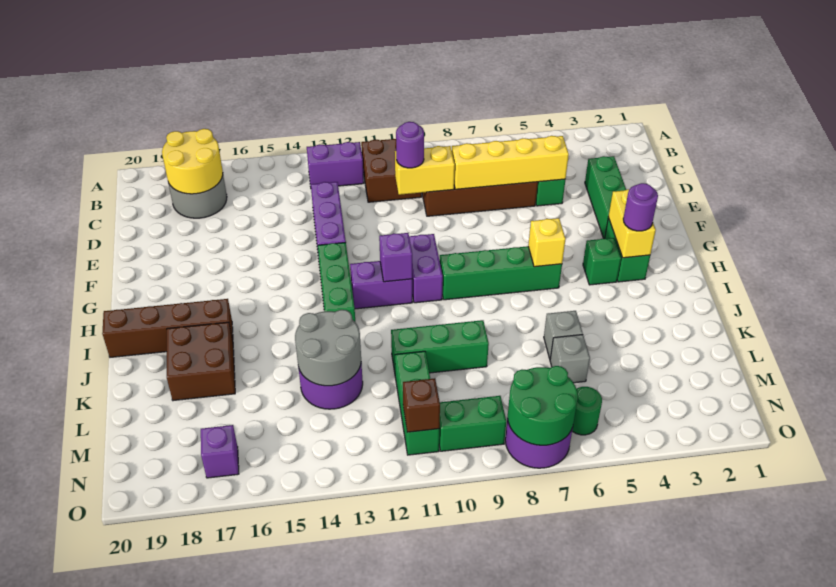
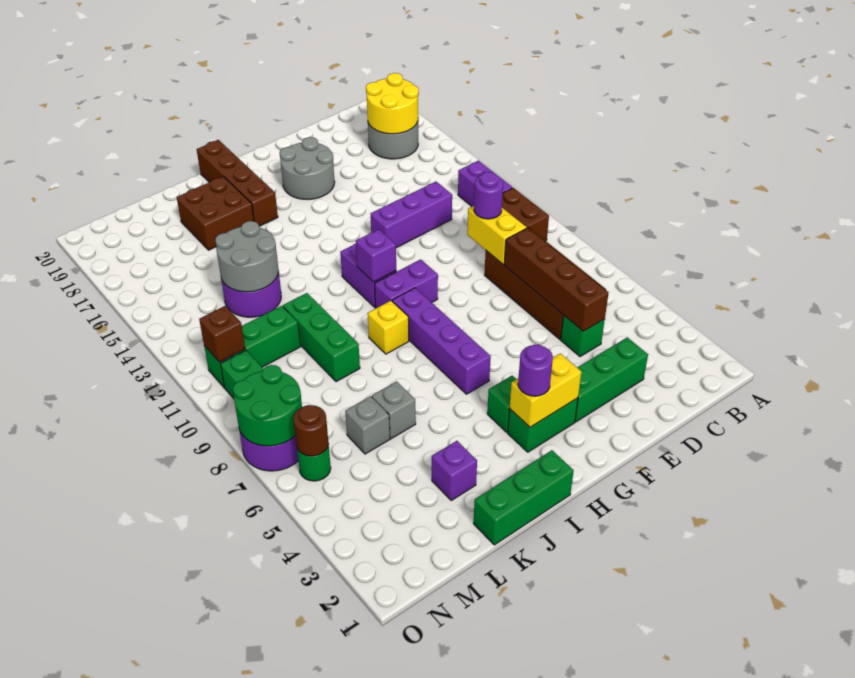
yellow 1x4 brick [452,136,569,189] -> brown 1x4 brick [504,228,608,331]
none -> grey 2x2 round brick [280,137,335,200]
green 1x3 brick [318,242,355,321] -> green 1x3 brick moved to [473,450,574,545]
green 1x4 brick [440,246,562,300] -> purple 1x4 brick [392,288,491,394]
yellow 1x1 brick [528,218,566,267] -> yellow 1x1 brick moved to [368,301,409,354]
none -> brown 1x1 round brick [293,405,329,456]
purple 1x1 brick [201,425,239,478] -> purple 1x1 brick moved to [432,441,477,500]

